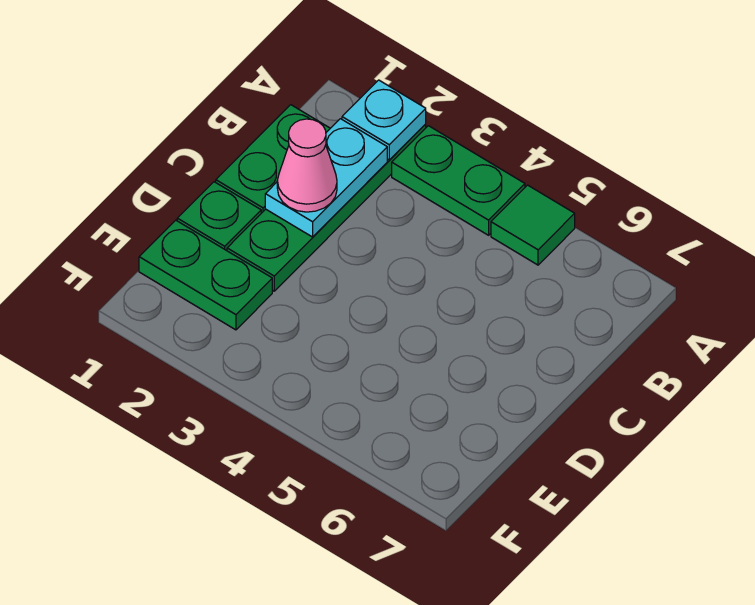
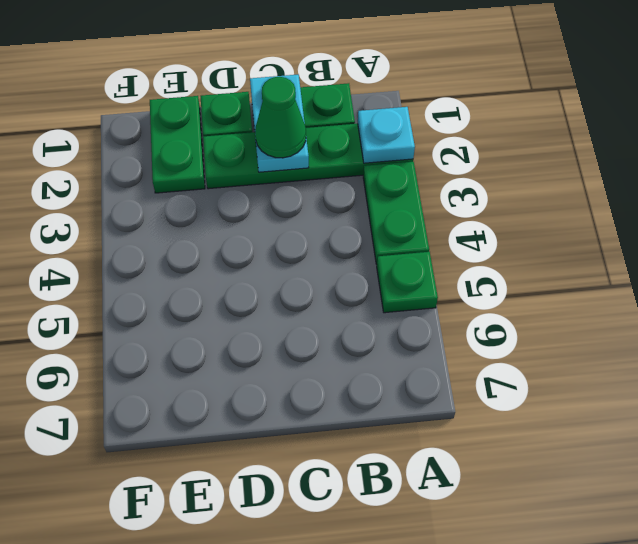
green 1x1 tile [491,185,575,265] -> green 1x1 plate [377,252,438,313]
cyan 1x2 plate [265,119,387,237] -> cyan 1x2 plate turned to [250,75,309,172]
pink 1x1 cone [277,119,337,212] -> green 1x1 cone [255,77,306,158]

